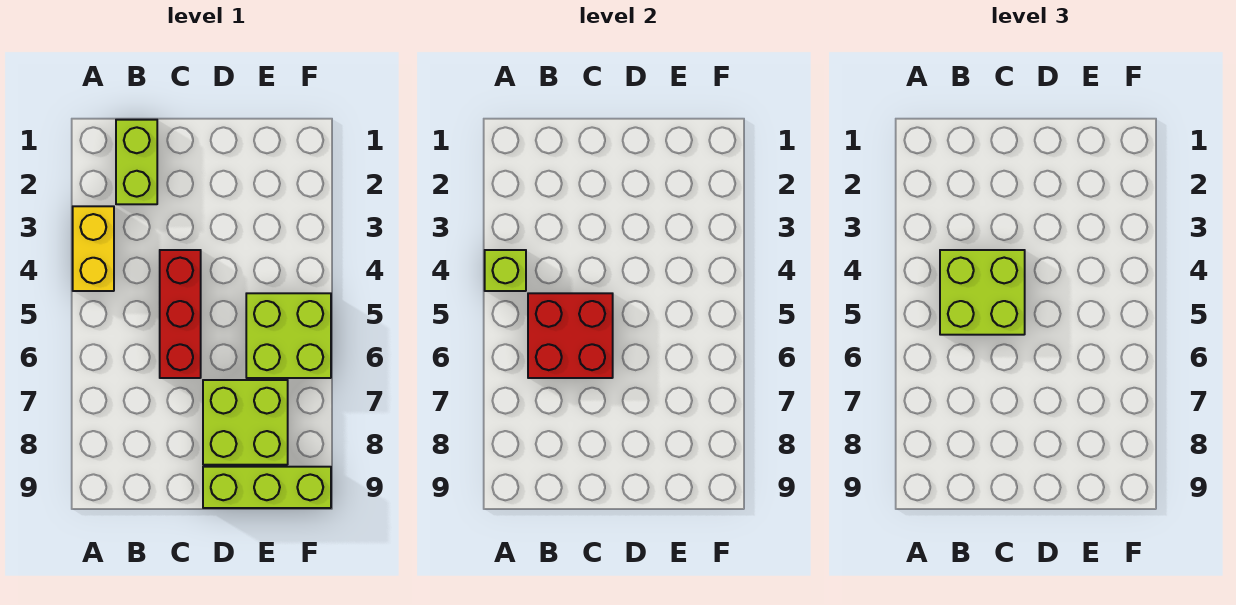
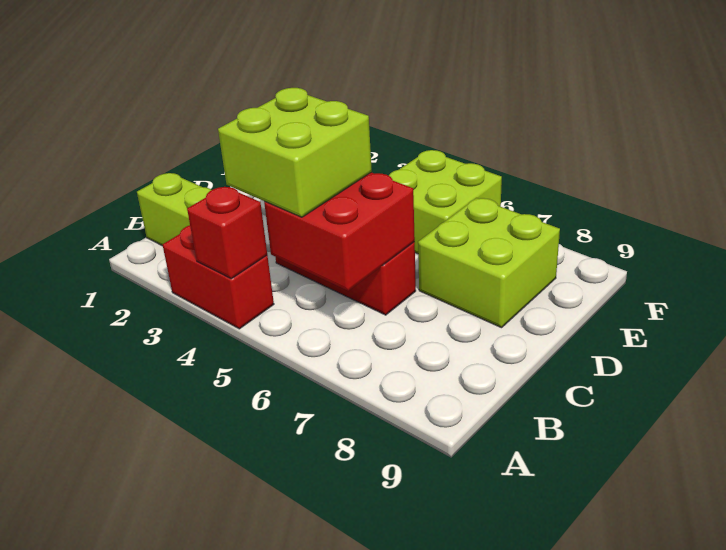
yellow 1x2 brick [73,206,114,291] -> red 1x2 brick [163,225,274,329]
lime 1x1 brick [485,250,526,291] -> red 1x1 brick [187,187,267,279]
lime 1x3 brick [203,467,331,508] -> none

